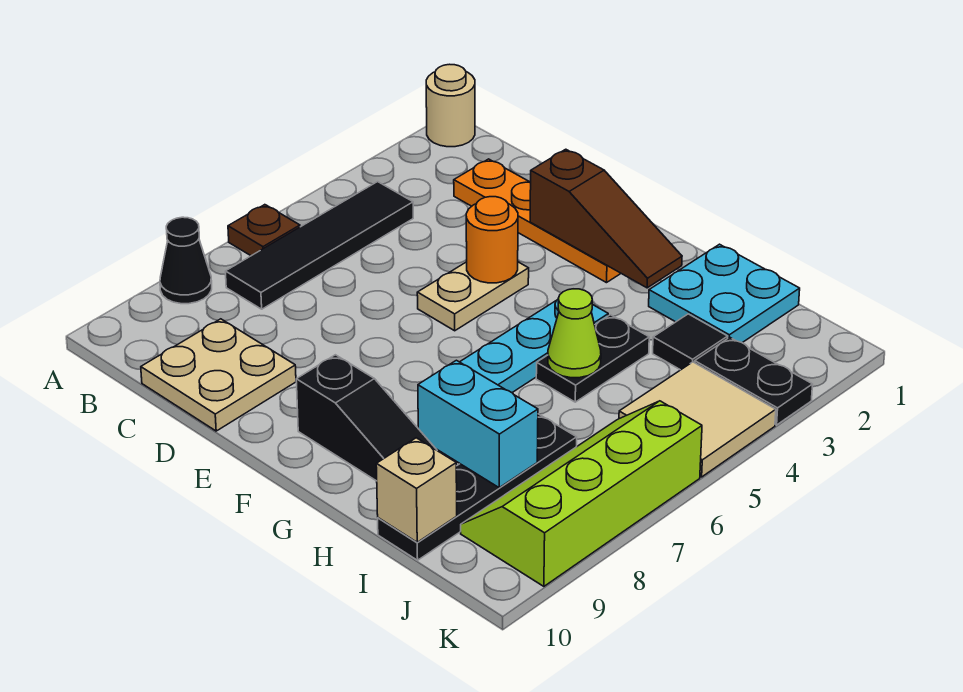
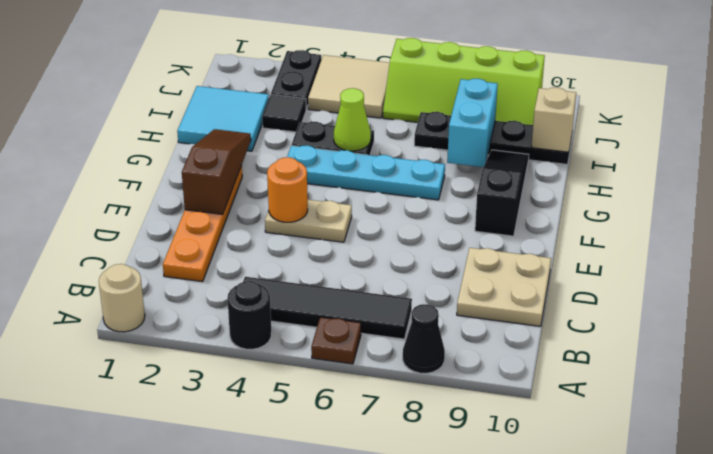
none -> black 1x1 round brick [228,281,271,349]
cyan 2x2 plate [649,244,800,343] -> cyan 2x2 tile [177,86,269,151]

